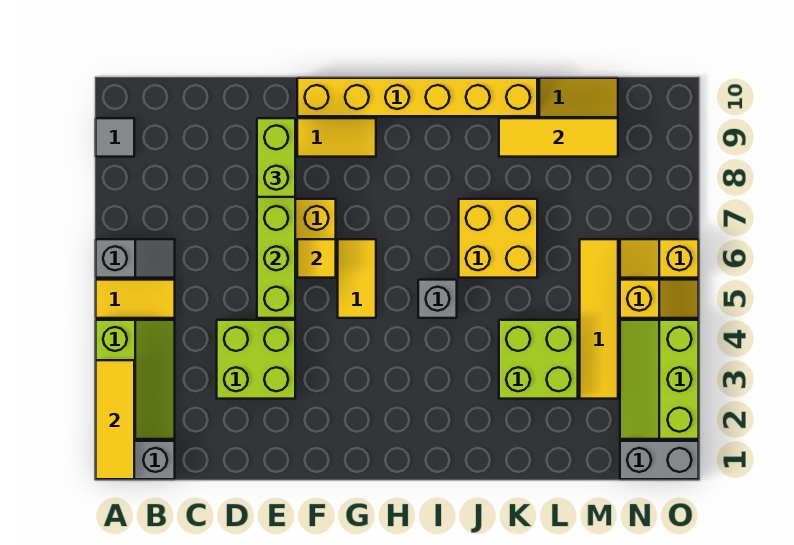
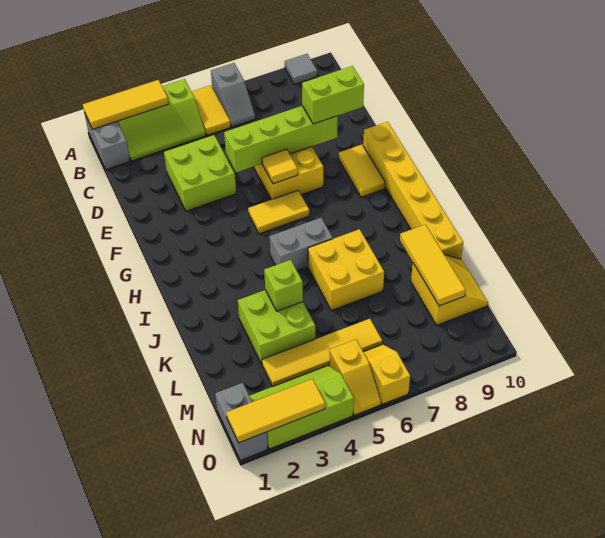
grey 1x1 brick [418,280,457,318] -> grey 1x2 brick [270,218,333,271]
none -> lime 1x1 brick [264,260,303,311]
none -> yellow 1x3 tile [226,379,325,443]

